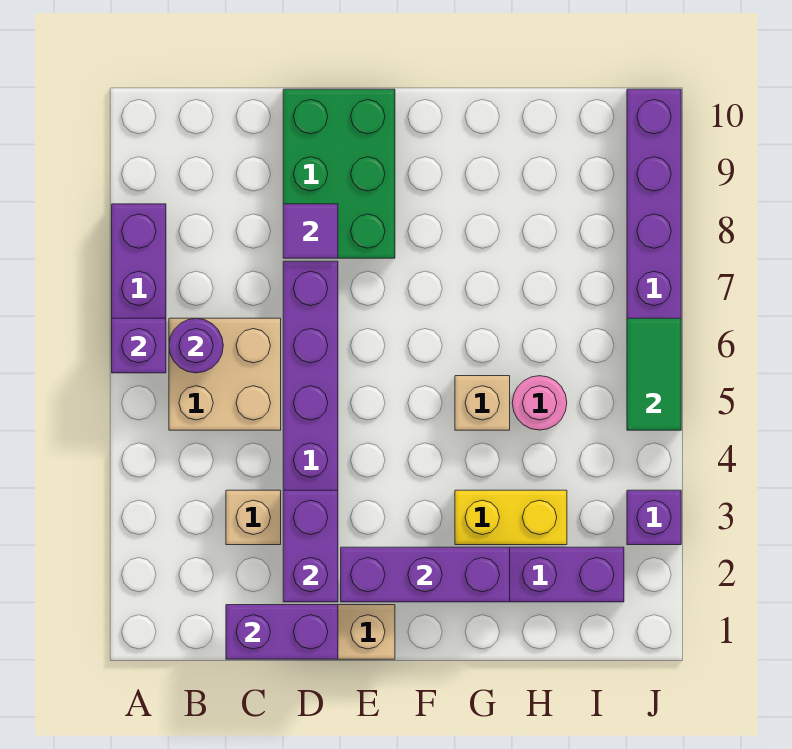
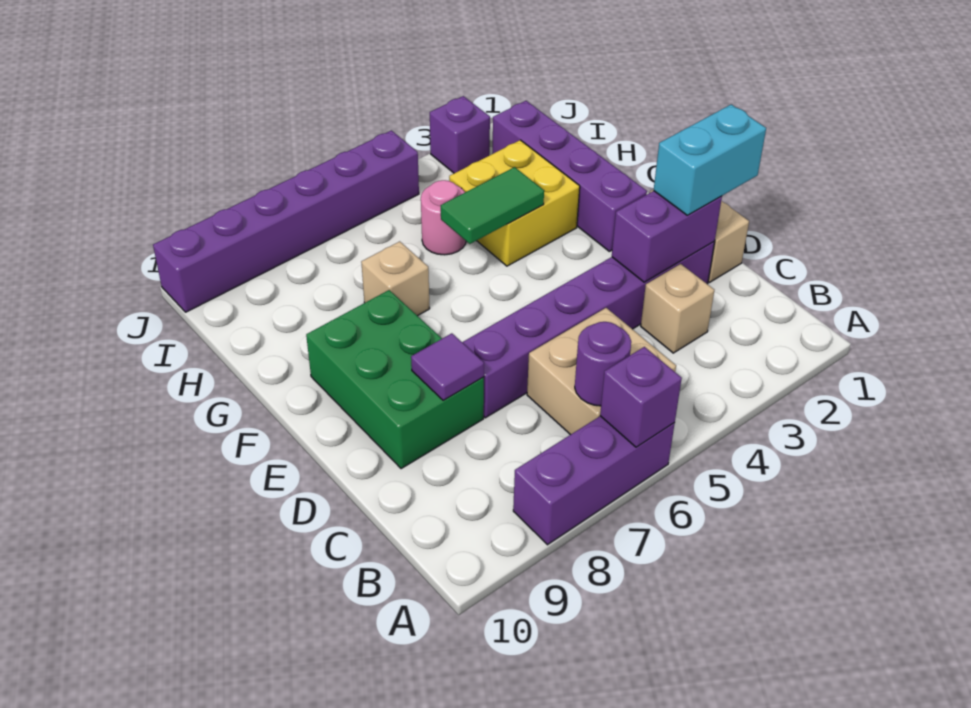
purple 1x2 brick [226,605,338,659] -> none
none -> cyan 1x2 brick [654,104,766,215]
green 2x3 brick [283,89,395,258] -> green 2x3 brick turned to [306,290,484,469]
purple 1x3 brick [341,547,510,602] -> none
yellow 1x2 brick [455,490,567,545] -> yellow 2x2 brick [449,140,580,266]
tan 1x1 brick [455,376,510,430] -> tan 1x1 brick moved to [361,241,430,316]
green 1x2 tile [627,318,681,430] -> green 1x2 tile moved to [441,167,544,244]

